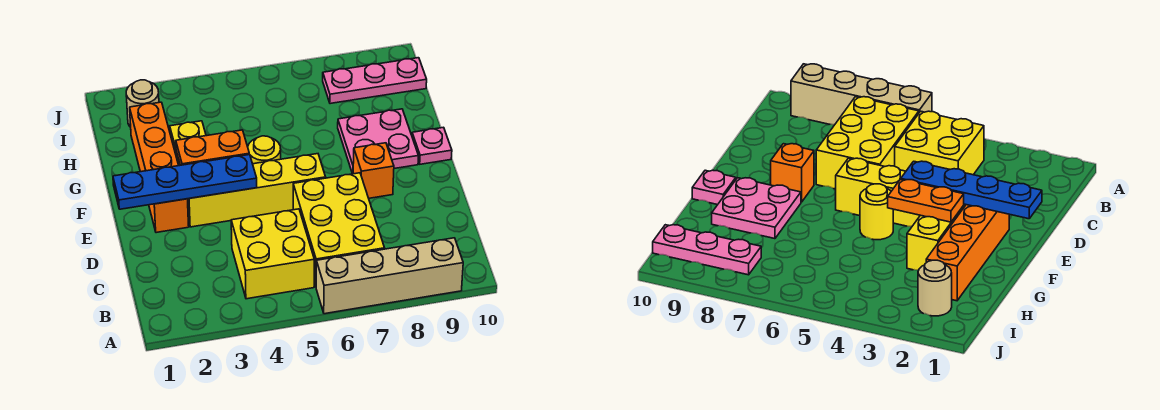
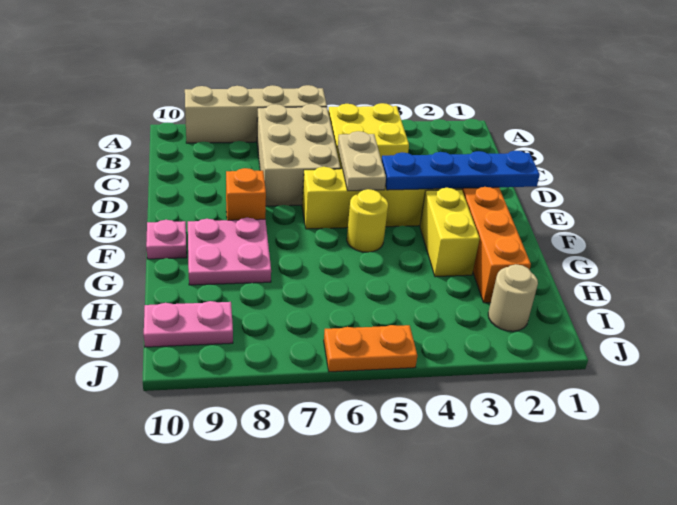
yellow 2x3 brick [293,173,385,286] -> tan 2x3 brick [257,104,340,206]
none -> tan 1x2 plate [338,131,386,191]
orange 1x2 plate [176,130,249,165] -> orange 1x2 plate moved to [324,325,417,372]
pink 1x3 plate [323,58,427,104] -> pink 1x2 plate [144,301,233,347]

